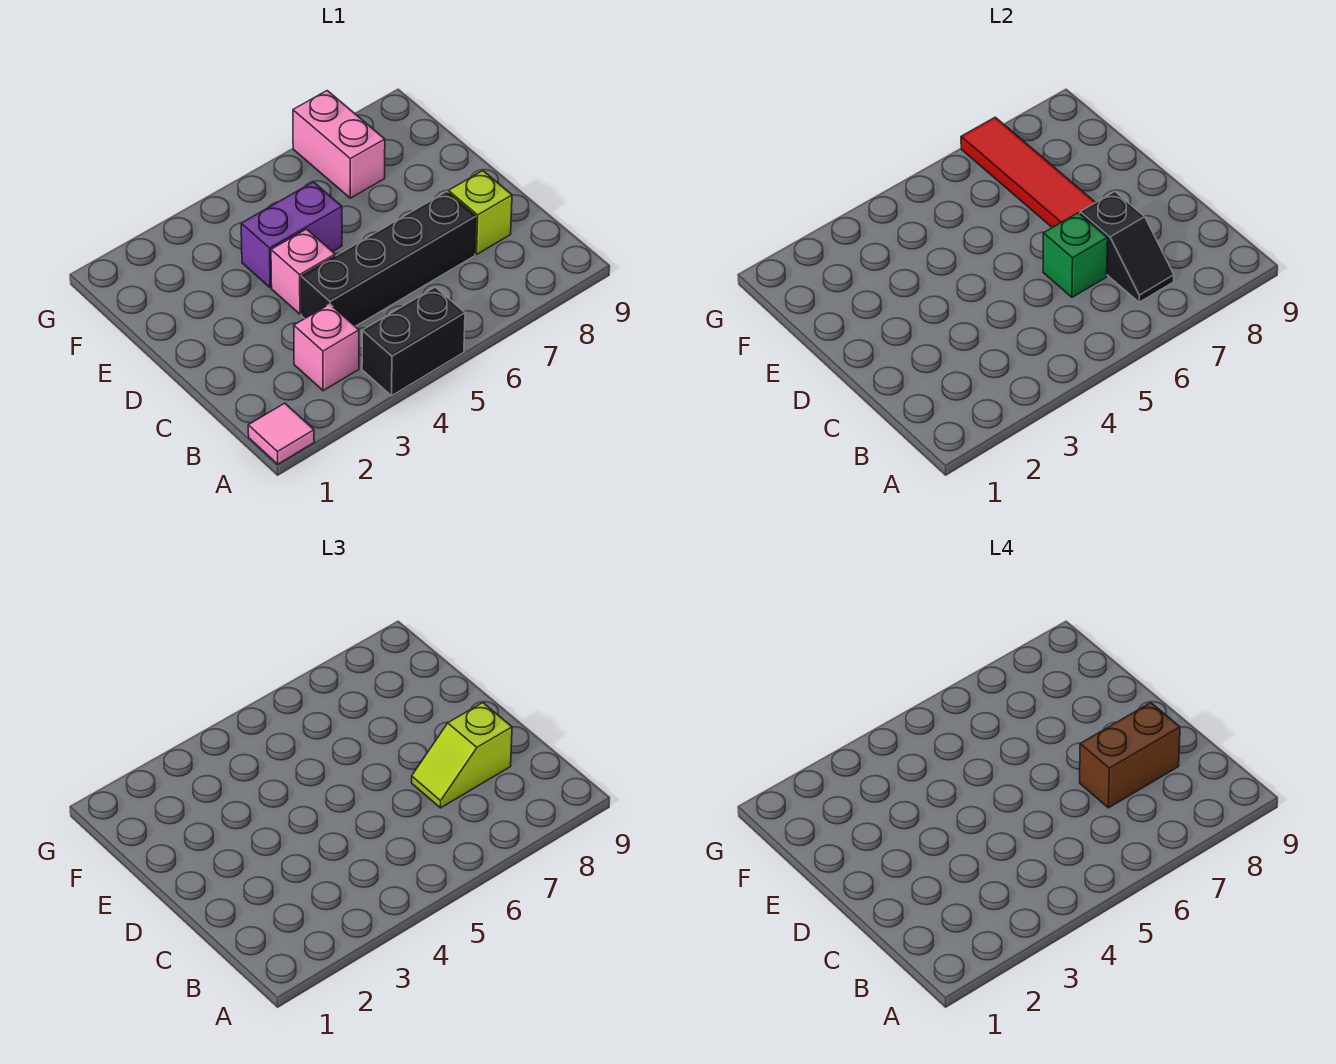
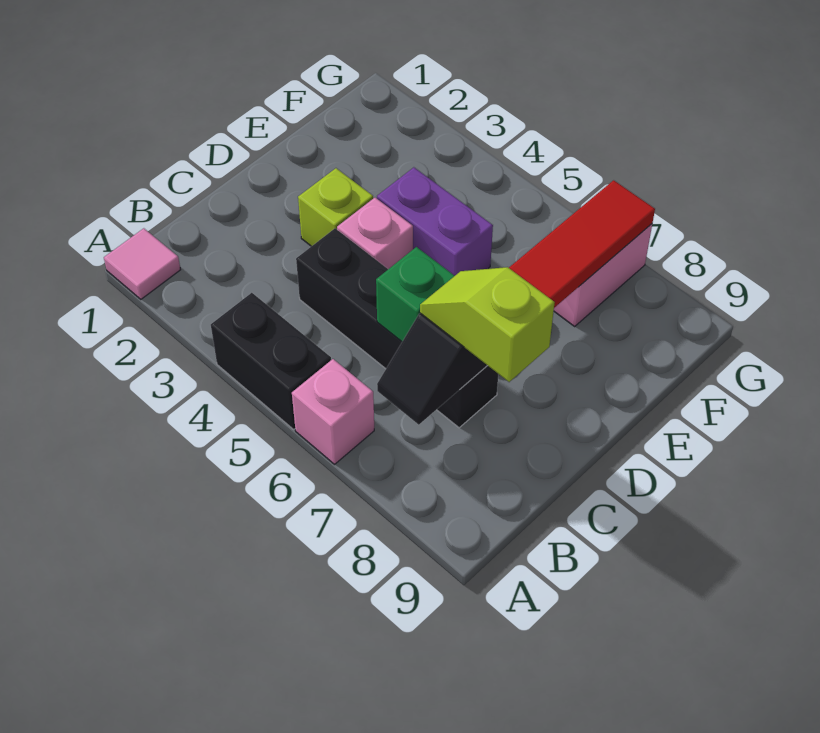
pink 1x1 brick [294,304,359,391] -> pink 1x1 brick moved to [292,359,374,464]
brown 1x2 brick [1080,703,1180,808] -> none
lime 1x1 brick [448,171,512,254] -> lime 1x1 brick moved to [298,168,373,246]

